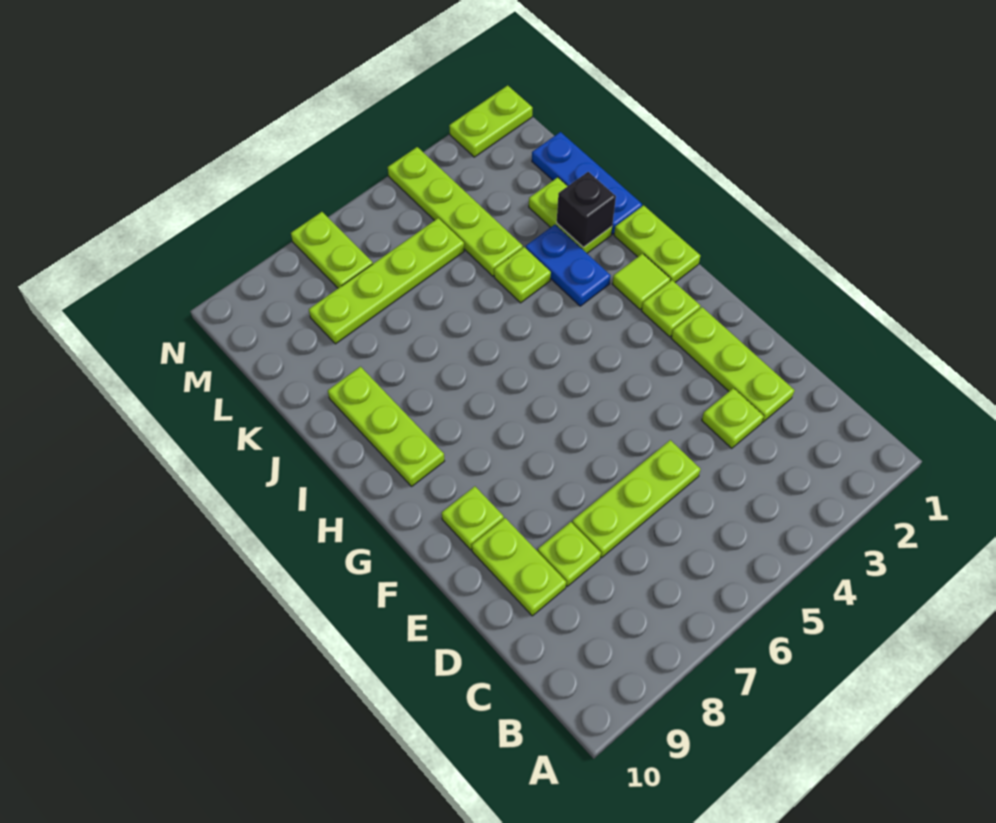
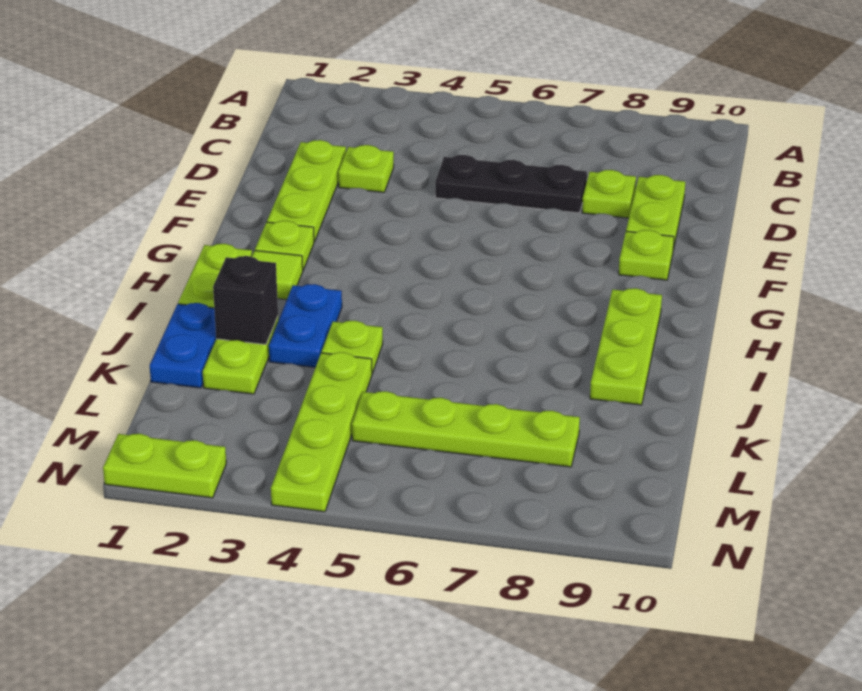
lime 1x3 plate [572,440,701,558] -> black 1x3 plate [435,155,587,213]
blue 1x3 plate [532,132,642,234] -> blue 1x2 plate [150,303,216,388]
lime 1x2 plate [291,212,373,288] -> none

